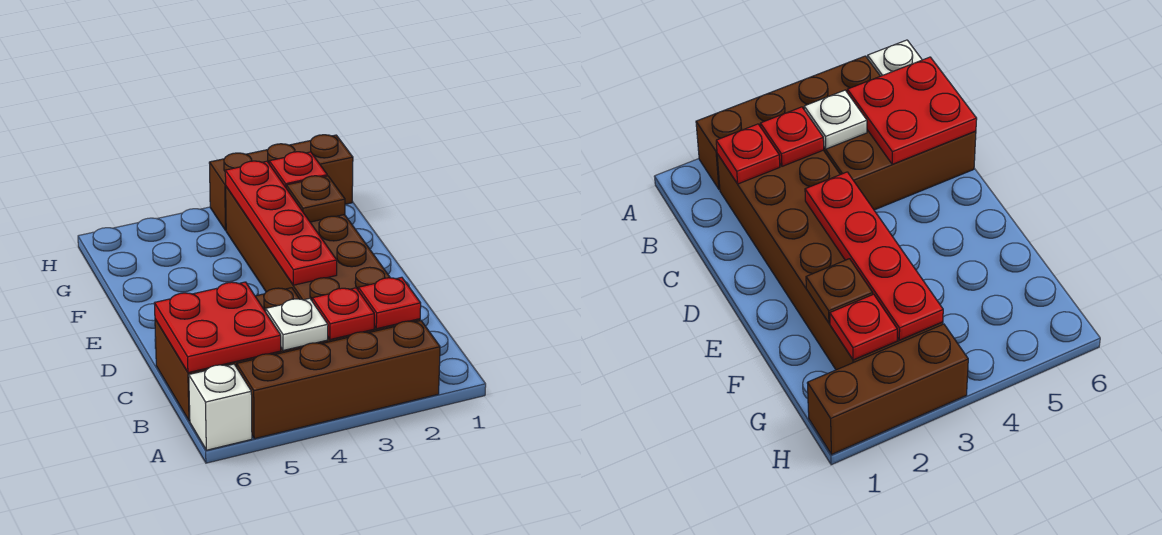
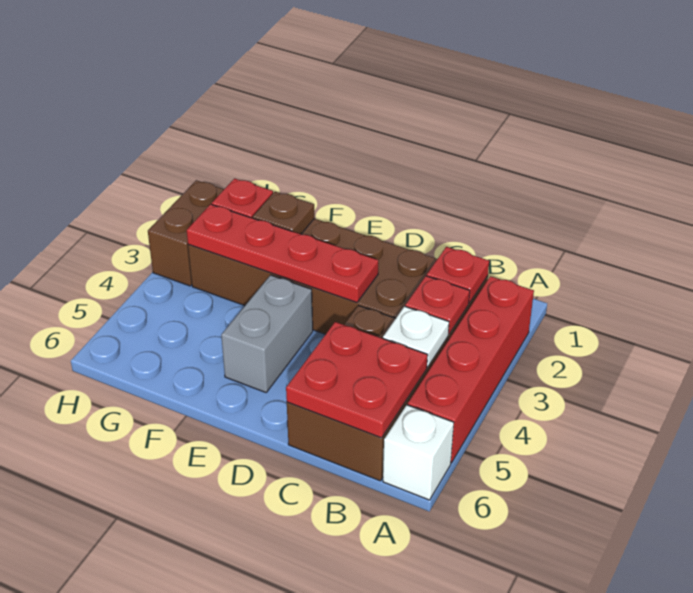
brown 1x4 brick [237,321,440,439] -> red 1x4 brick [408,276,534,463]
none -> grey 1x2 brick [221,275,313,392]
brown 1x3 brick [209,135,353,230] -> brown 1x2 brick [148,180,224,286]

